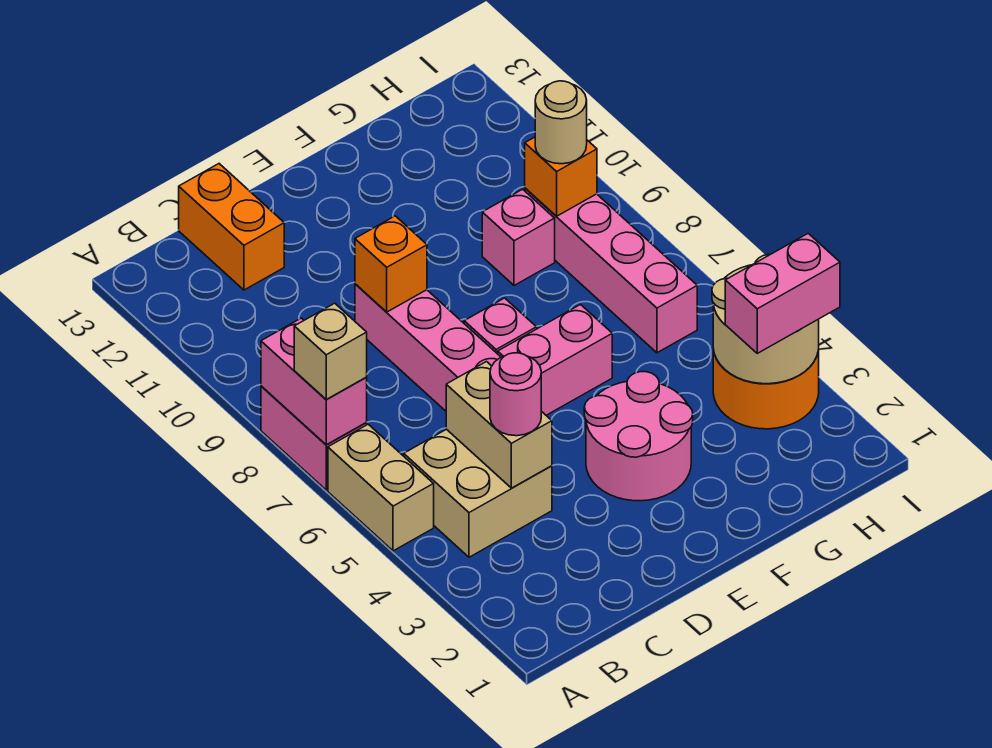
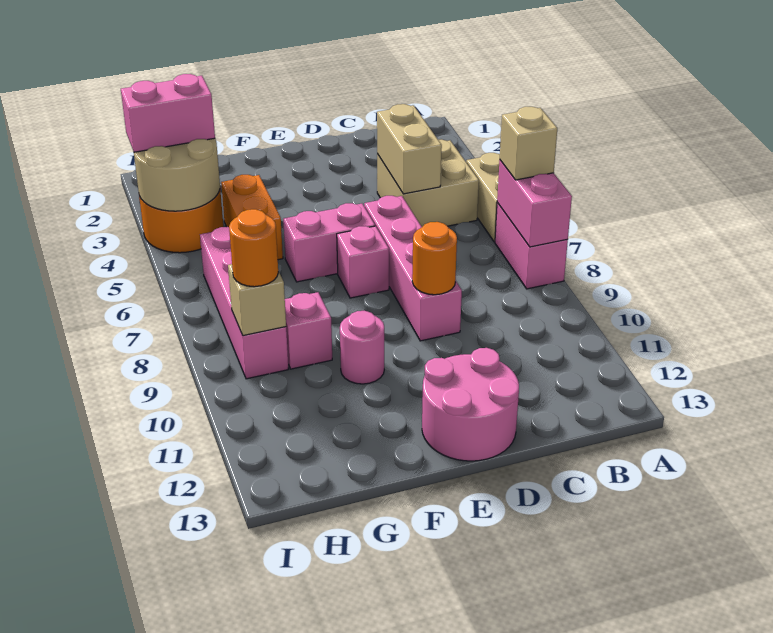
pink 1x1 round brick [490,353,541,436] -> pink 1x1 round brick moved to [340,311,384,384]
orange 1x2 brick [179,164,284,290] -> orange 1x2 brick moved to [221,175,283,260]
orange 1x1 brick [355,216,427,312] -> orange 1x1 round brick [412,222,457,295]
pink 2x2 round brick [584,372,693,501] -> pink 2x2 round brick moved to [422,348,519,461]
orange 1x1 brick [525,137,597,216] -> tan 1x1 brick [228,264,286,336]
tan 1x1 round brick [535,81,587,164] -> orange 1x1 round brick [229,209,278,287]

